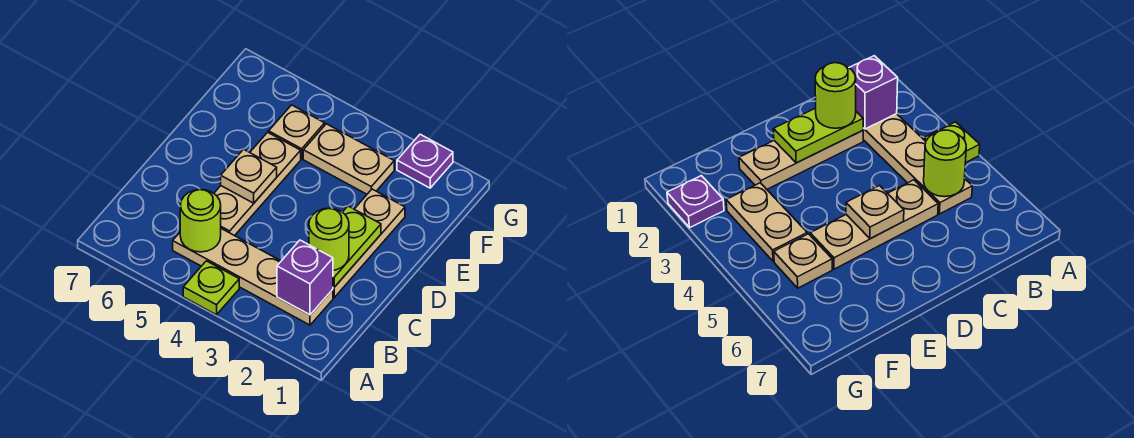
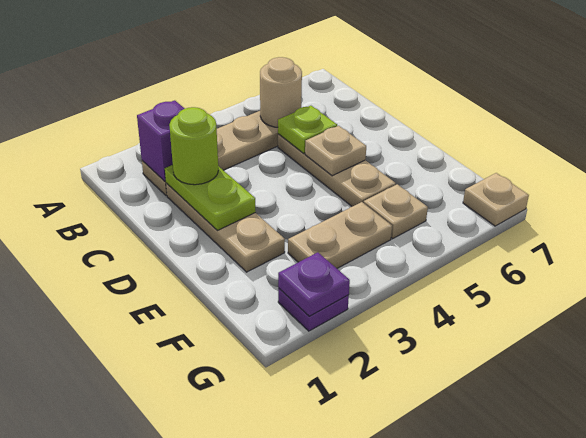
lime 1x1 plate [183,261,239,315] -> lime 1x1 plate moved to [278,106,337,154]
lime 1x1 round brick [180,189,221,252] -> tan 1x1 round brick [260,57,302,127]
none -> purple 1x1 plate [278,252,350,316]
none -> tan 1x1 plate [463,173,529,226]

